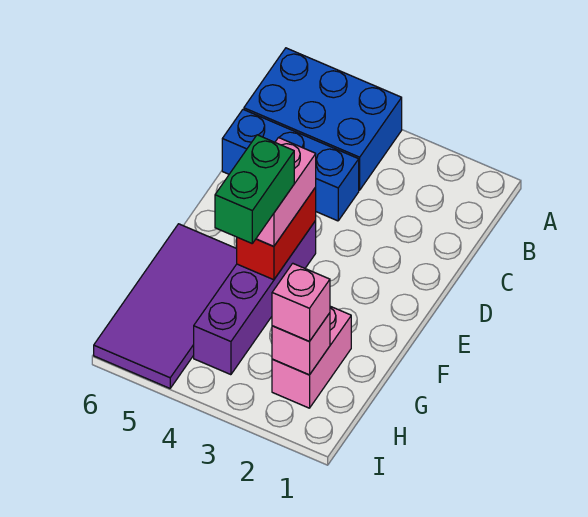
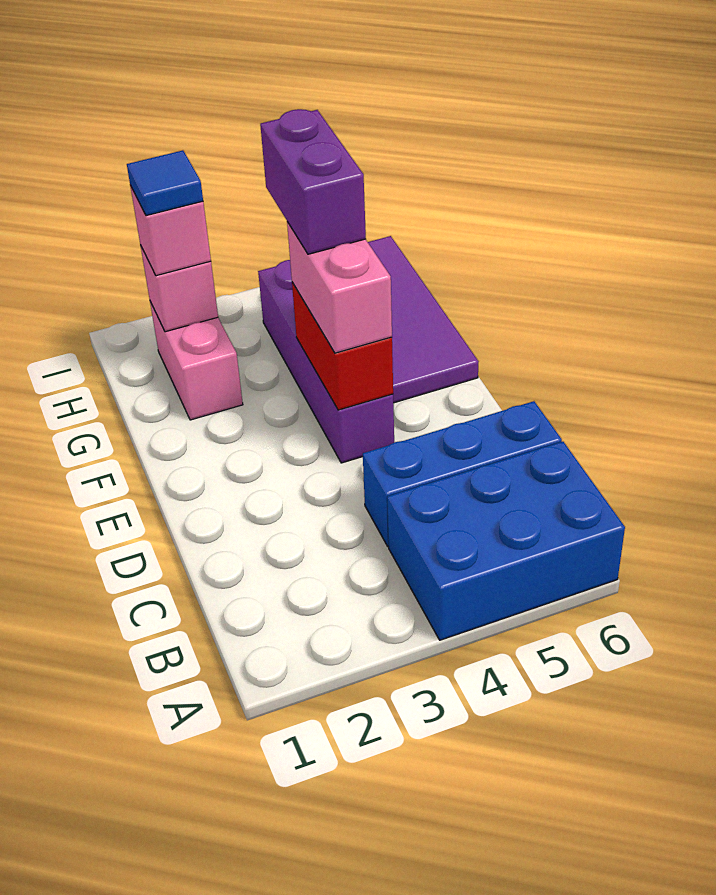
green 1x2 brick [215,135,294,243] -> purple 1x2 brick [260,109,366,254]
none -> blue 1x1 tile [127,150,203,216]

